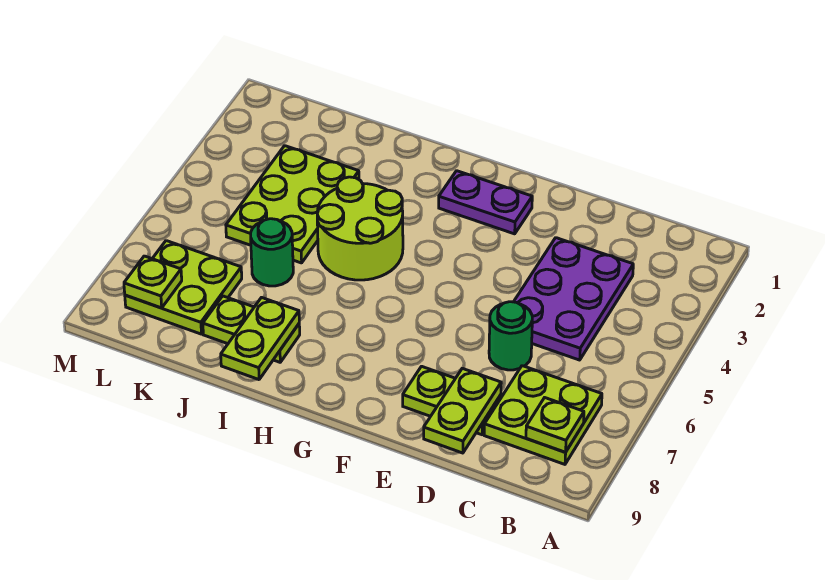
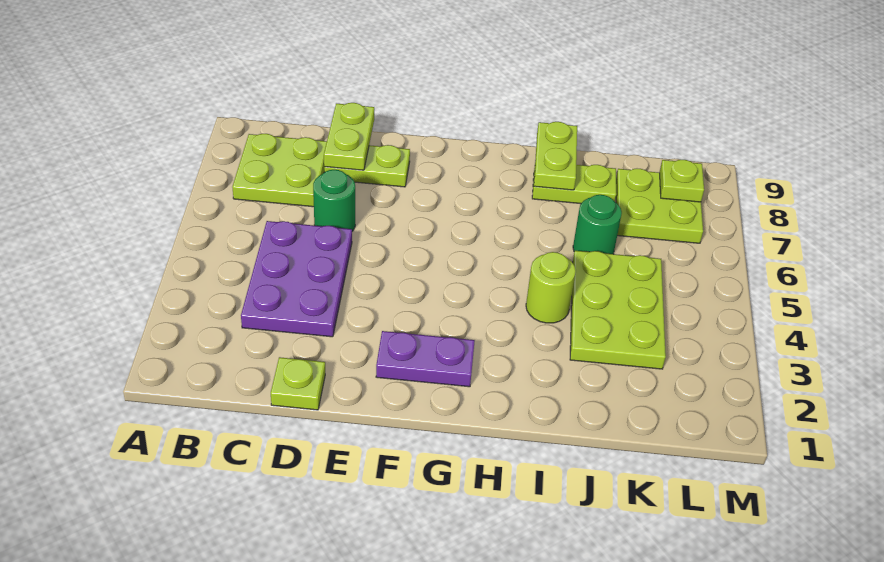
lime 1x1 plate [526,398,584,452] -> lime 1x1 plate moved to [271,357,325,410]
lime 2x2 round brick [317,177,403,280] -> lime 1x1 round brick [526,252,576,323]

